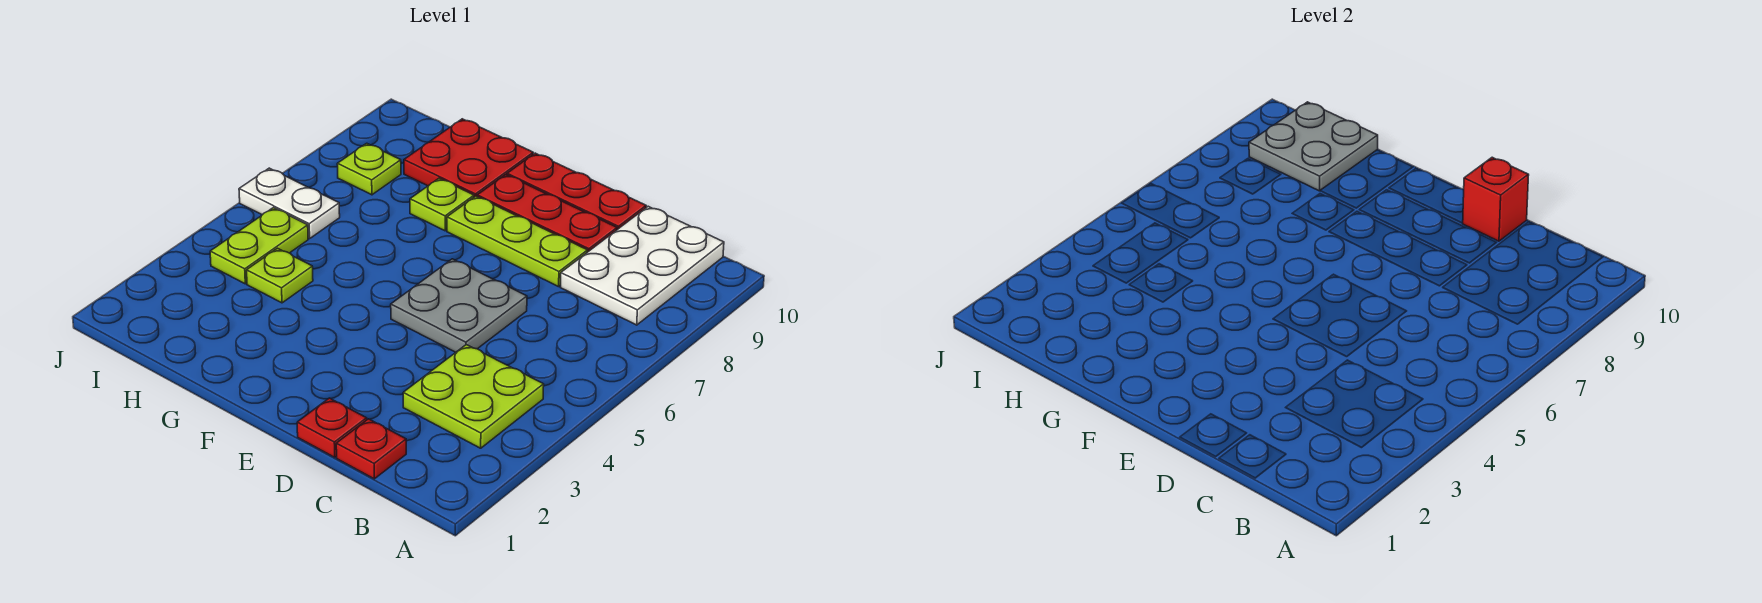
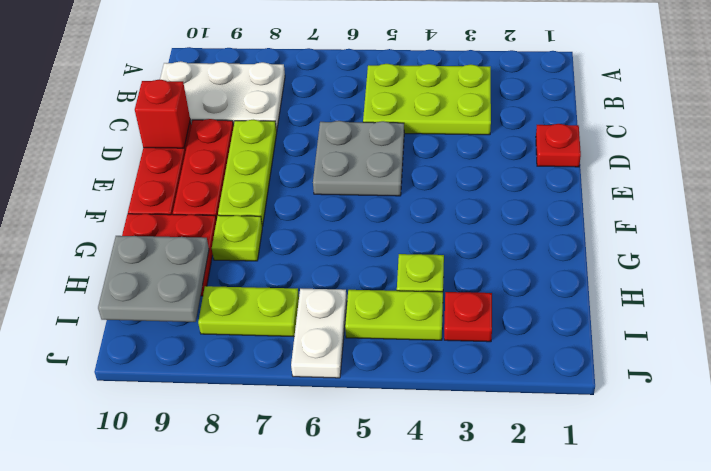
lime 2x2 plate [403,345,544,448] -> lime 2x3 plate [363,64,491,135]
red 1x1 plate [336,419,406,479] -> red 1x1 plate moved to [444,292,492,342]
lime 1x1 plate [337,143,401,195] -> lime 1x2 plate [198,286,299,337]

